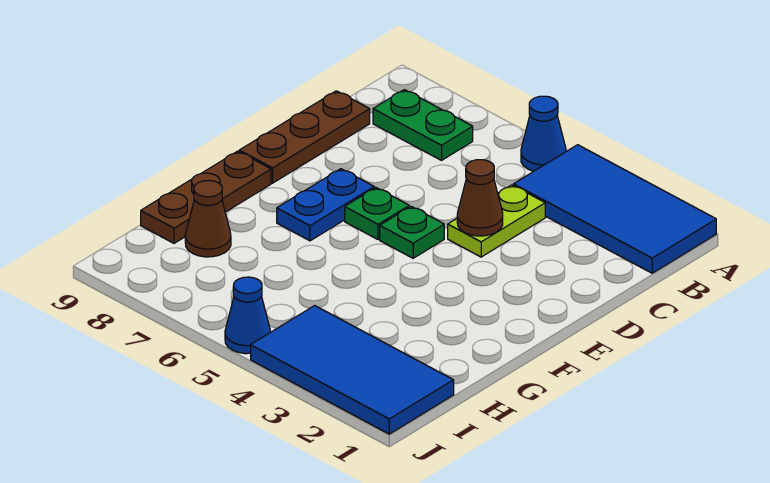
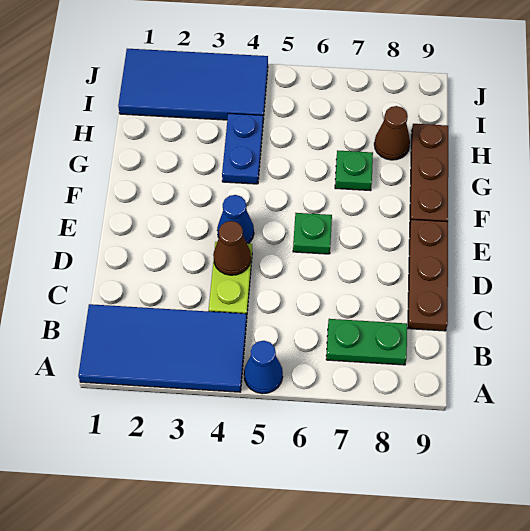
green 1x1 plate [380,206,444,258] -> green 1x1 plate moved to [335,151,373,191]
blue 1x2 plate [277,169,374,241] -> blue 1x2 plate moved to [222,113,263,184]
blue 1x1 cone [225,277,270,354] -> blue 1x1 cone moved to [217,195,254,244]

